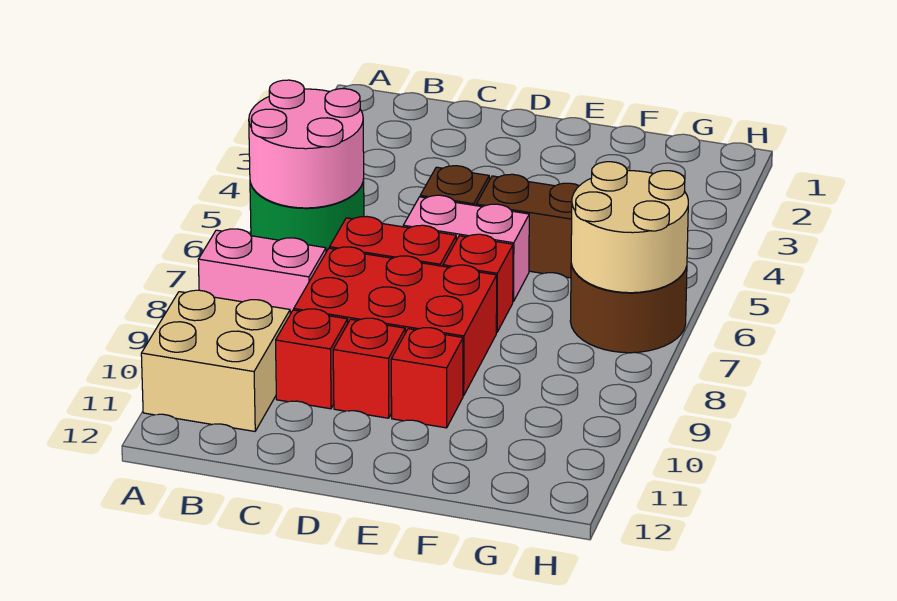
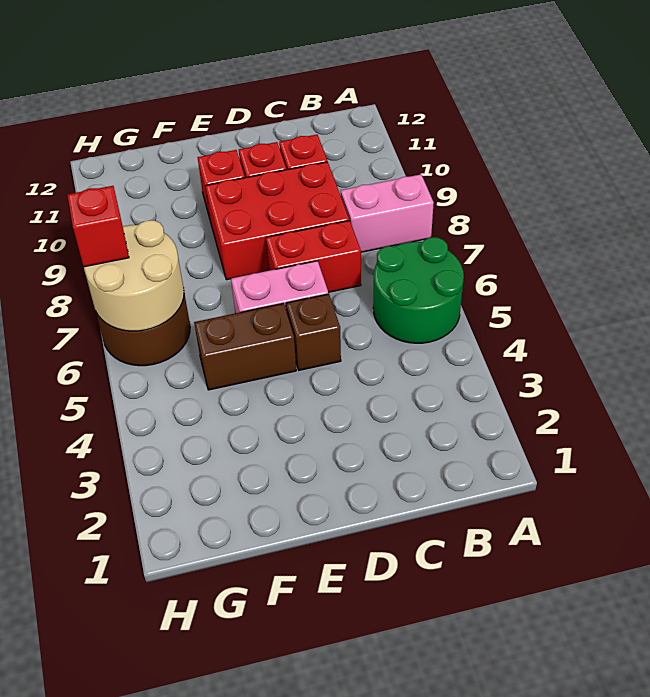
pink 2x2 round brick [249,80,364,208] -> none
tan 2x2 brick [141,290,290,431] -> none
red 1x1 brick [443,234,513,333] -> red 1x1 brick moved to [67,186,129,267]

